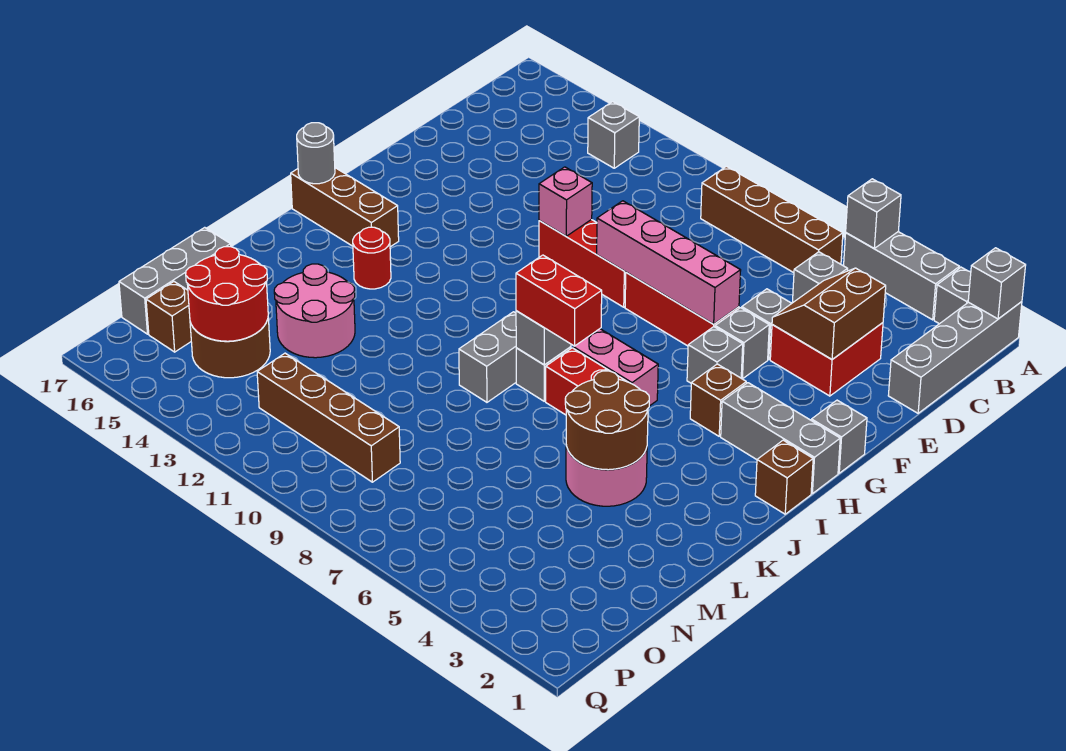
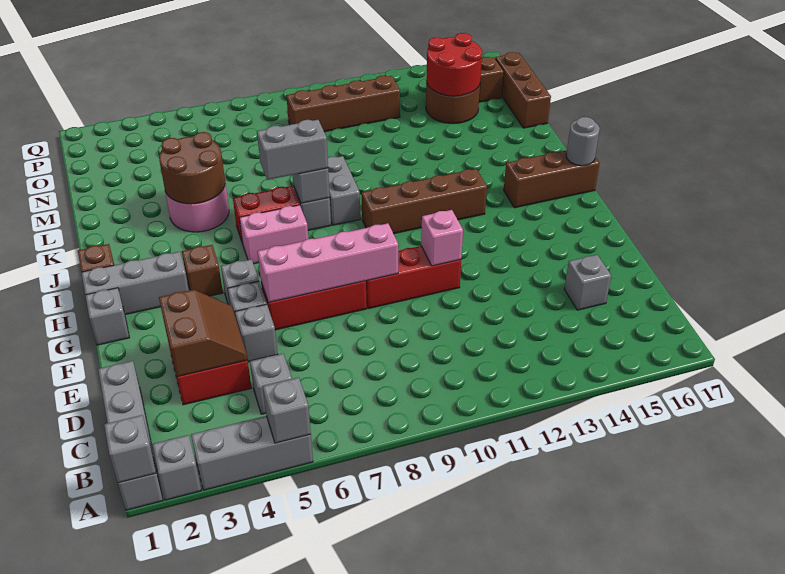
brown 1x4 brick [701,166,843,273] -> brown 1x4 brick moved to [362,169,487,234]
grey 1x1 brick [588,102,639,168] -> grey 1x1 brick moved to [564,255,611,310]
red 1x2 brick [516,255,602,346] -> grey 1x2 brick [257,120,328,180]
red 1x1 round brick [353,227,391,289] -> none
pink 2x2 round brick [274,264,355,358] -> none
grey 1x3 brick [119,227,231,334] -> brown 1x3 brick [495,52,551,128]

